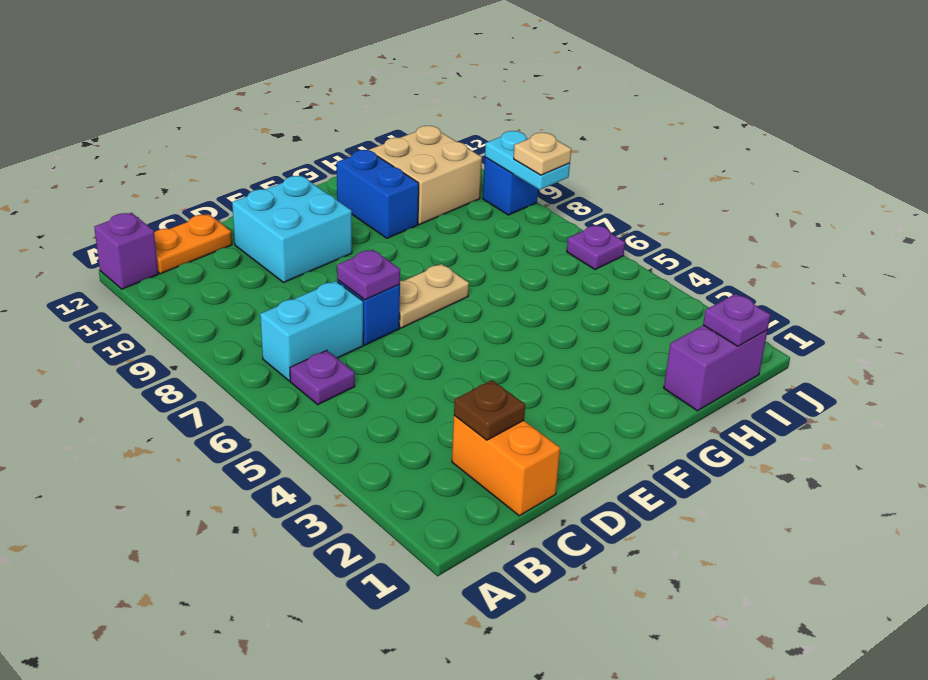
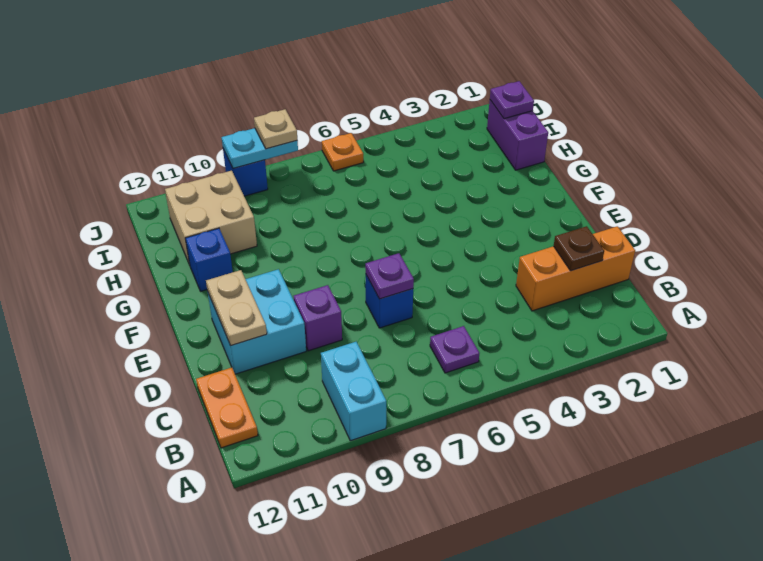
purple 1x1 brick [94,213,158,289] -> purple 1x1 brick moved to [294,285,342,351]
cyan 1x2 brick [260,281,363,381] -> cyan 1x2 brick moved to [321,342,386,441]
orange 1x2 brick [452,415,560,516] -> orange 1x3 brick [516,226,635,311]
tan 1x2 plate [399,264,469,328] -> tan 1x2 plate moved to [206,270,267,346]
blue 1x2 brick [337,150,419,238] -> blue 1x1 brick [185,228,233,291]
purple 1x1 plate [567,225,625,270] -> orange 1x1 plate [322,133,363,171]

